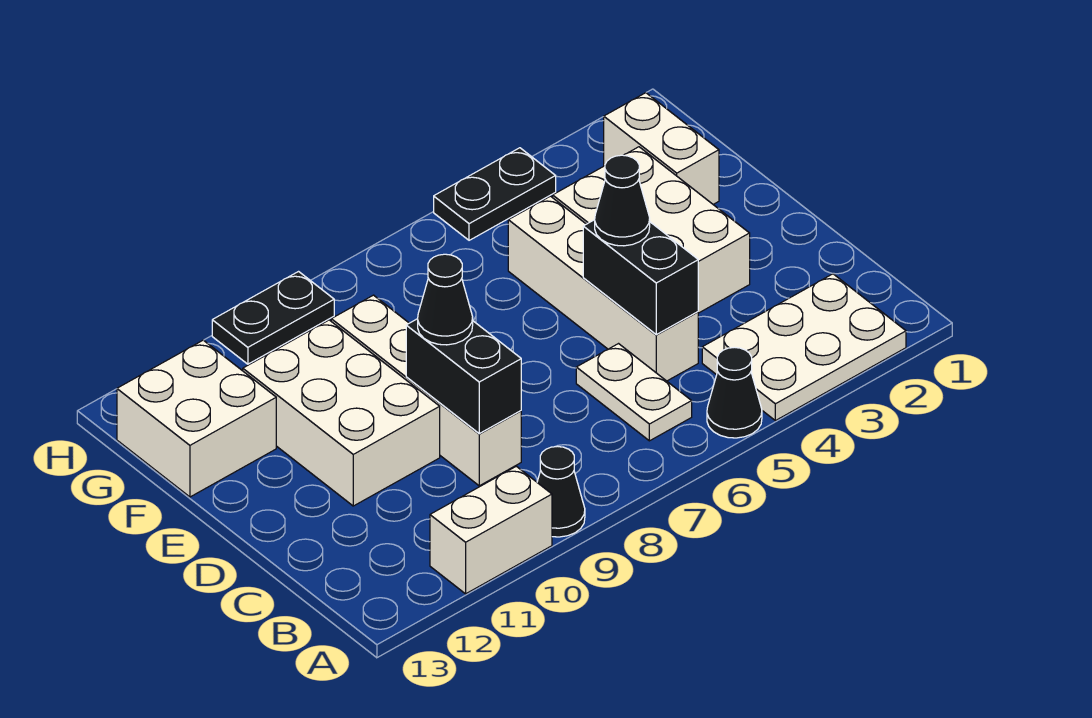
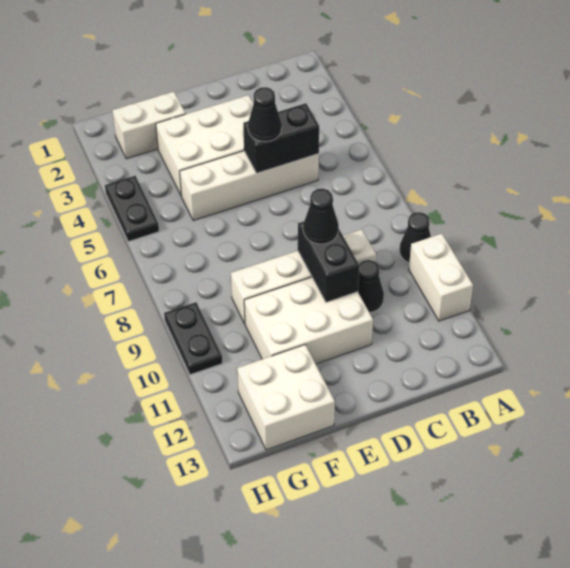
white 2x3 plate [702,274,906,421] -> none
black 1x1 cone [707,347,762,438] -> black 1x1 cone moved to [358,260,384,312]
white 1x2 plate [576,344,692,441] -> none
black 1x2 brick [406,319,521,434] -> black 1x2 brick turned to [298,221,359,302]

